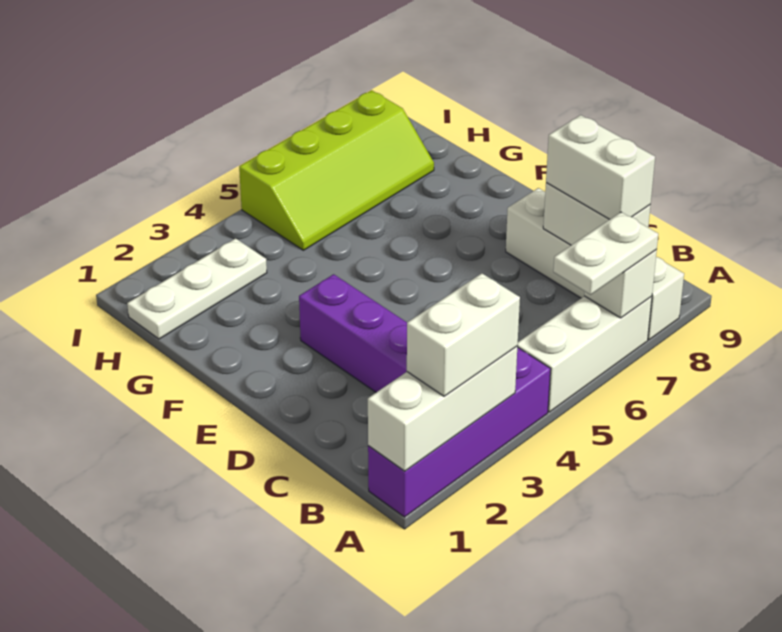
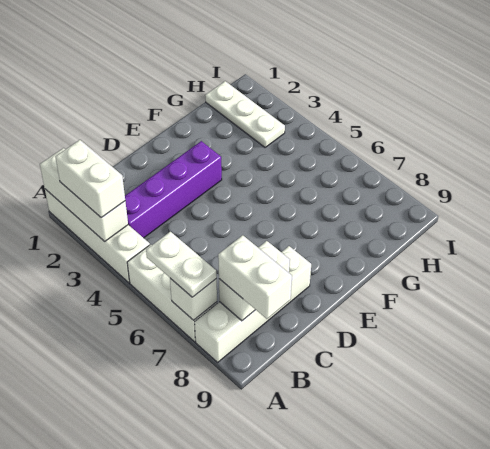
purple 1x4 brick [368,347,551,517] -> white 1x4 brick [45,189,150,283]
white 1x2 brick [546,115,655,219] -> white 1x2 brick turned to [218,235,292,319]
lime 2x4 slope [239,90,434,250] -> none

